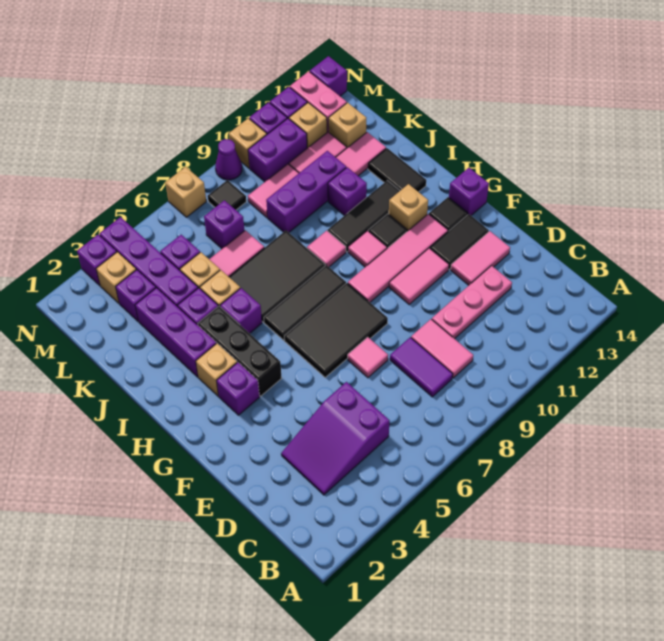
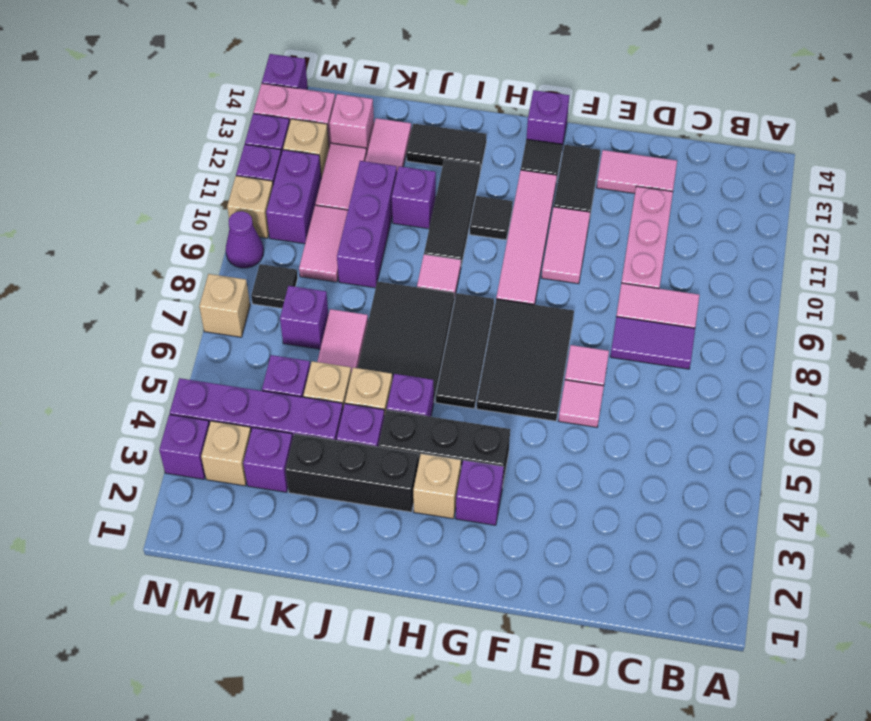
purple 2x3 slope [281,382,390,495] -> none
pink 1x2 tile [451,231,510,285] -> pink 1x2 tile turned to [597,150,677,194]
pink 1x1 tile [348,231,387,267] -> pink 1x1 tile moved to [558,380,604,427]
tan 1x1 brick [389,184,428,231] -> none
purple 1x3 brick [135,288,216,377] -> black 1x3 brick [286,434,419,512]
tan 1x1 brick [329,103,366,148] -> pink 1x1 brick [329,94,374,151]

